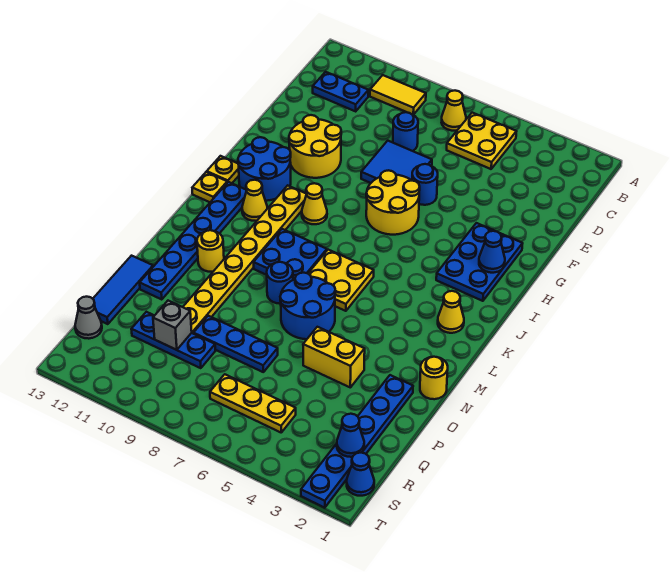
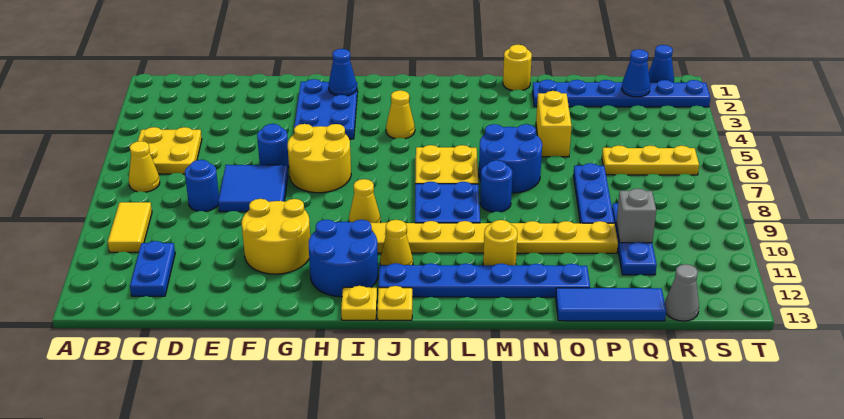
blue 2x3 plate [436,223,523,301] -> blue 2x3 plate turned to [294,79,358,139]
yellow 1x1 cone [438,291,464,333] -> yellow 1x1 cone moved to [386,90,415,139]
yellow 1x3 plate [210,374,296,432] -> yellow 1x3 plate turned to [602,145,699,175]

